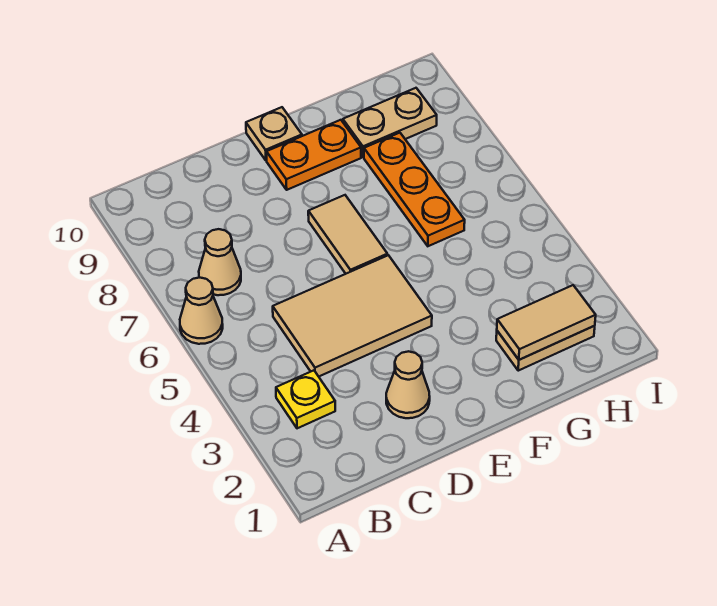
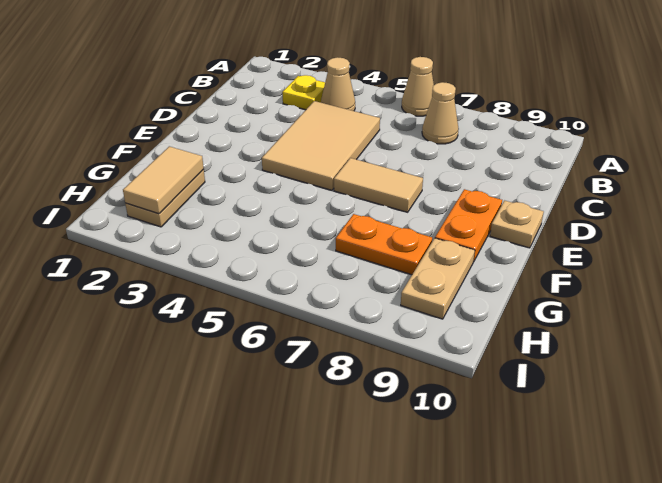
tan 1x1 cone [386,351,430,418] -> tan 1x1 cone moved to [321,57,355,111]
orange 1x3 plate [364,133,465,246] -> orange 1x2 plate [336,214,432,275]

